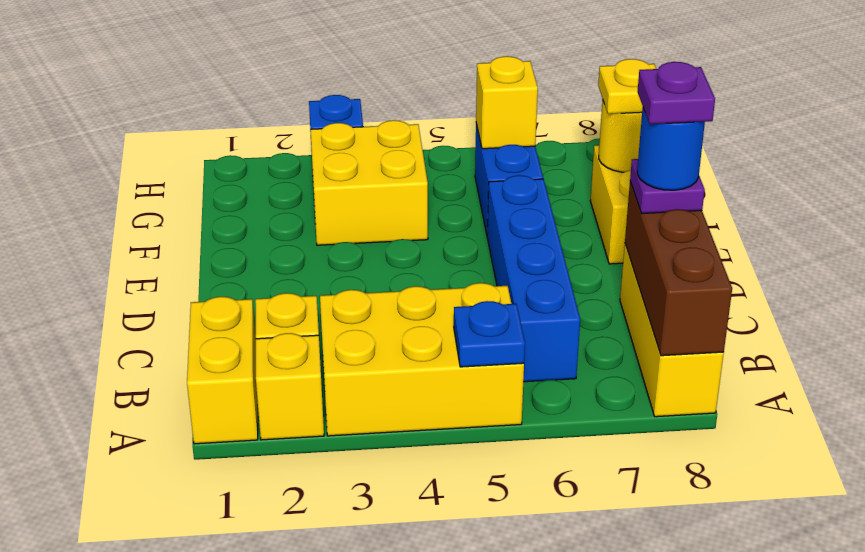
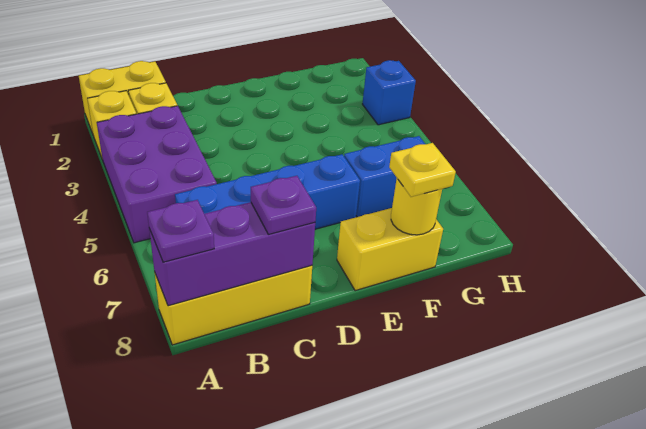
yellow 2x3 brick [320,283,524,436] -> purple 2x3 brick [97,106,217,243]
blue 1x1 plate [454,301,525,367] -> none
brown 1x3 brick [625,182,732,356] -> purple 1x3 brick [149,202,315,306]
blue 1x1 round brick [637,109,705,190] -> none
purple 1x1 plate [637,62,715,124] -> purple 1x1 plate moved to [147,200,214,262]
yellow 2x2 brick [311,120,428,245] -> none
yellow 1x1 brick [476,56,538,149] -> none

